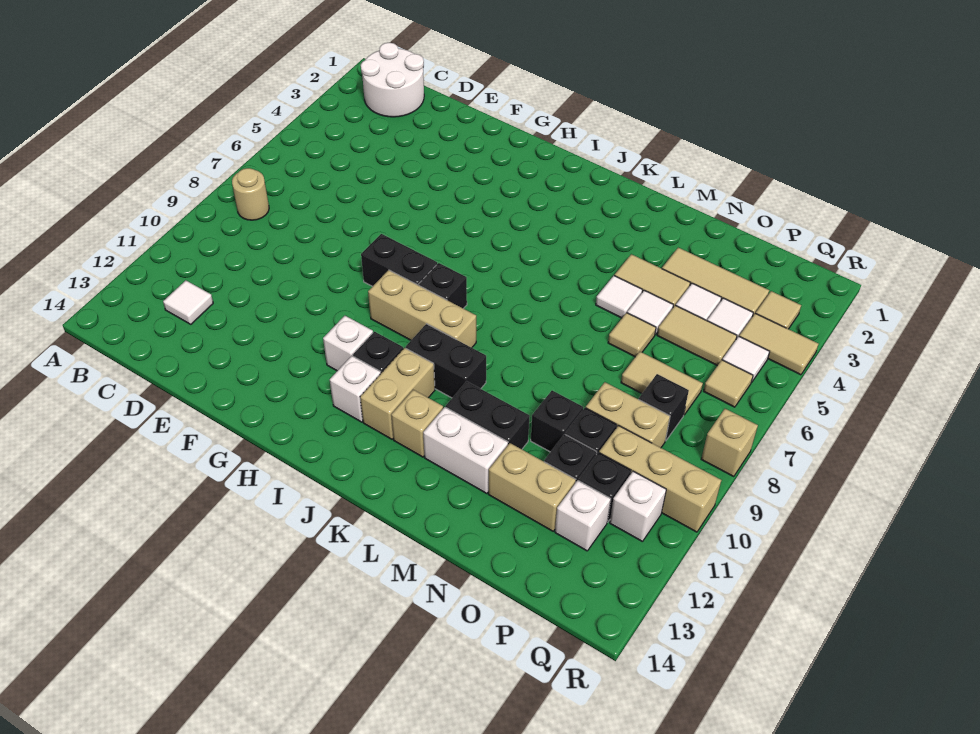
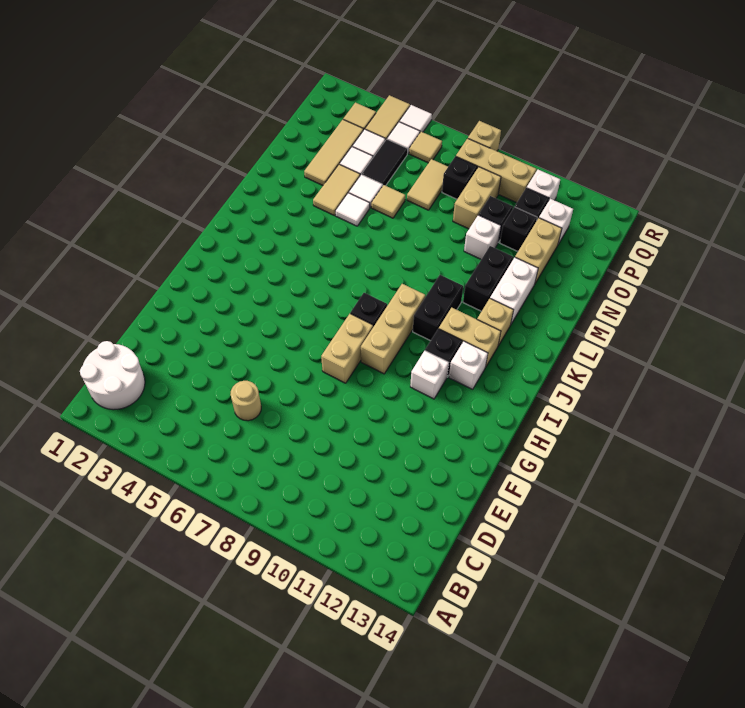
tan 1x1 round brick [232,168,269,220] -> tan 1x1 round brick moved to [230,381,261,421]
white 1x1 tile [163,280,213,324] -> white 1x1 tile moved to [399,105,432,132]
black 1x2 brick [361,234,437,287] -> tan 1x2 brick [321,314,373,383]
black 1x1 brick [531,390,583,452] -> white 1x1 brick [464,215,501,259]
tan 1x2 tile [657,305,737,366] -> black 1x2 tile [362,139,408,186]
tan 1x3 brick [599,426,721,532] -> tan 1x3 brick turned to [456,138,536,203]

